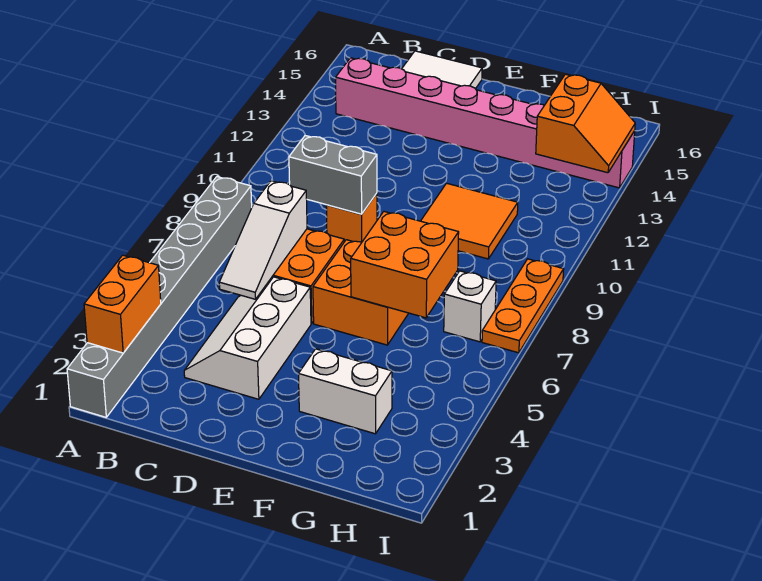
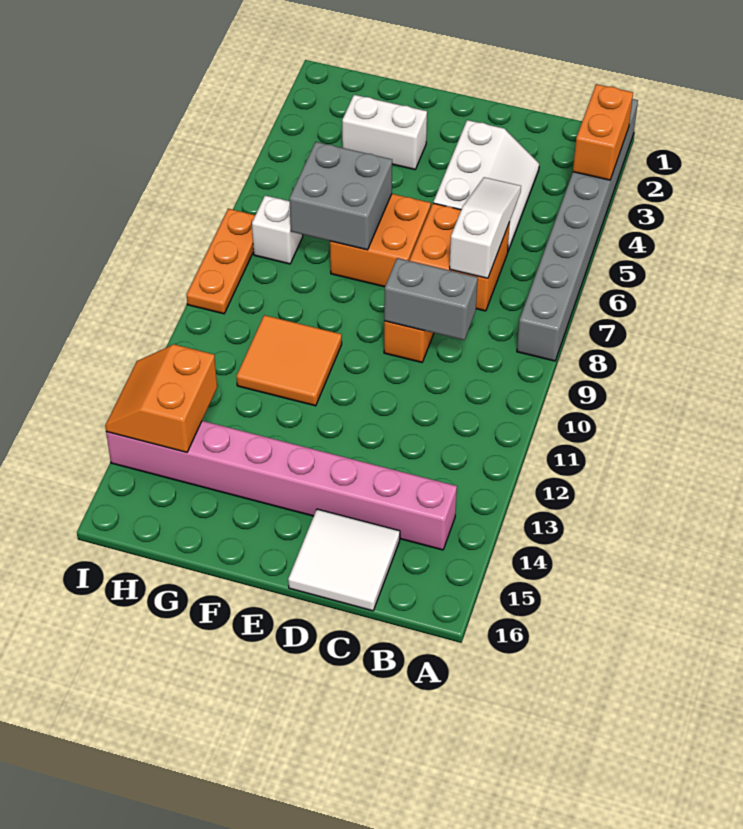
orange 2x2 brick [351,212,459,318] -> grey 2x2 brick [289,142,392,250]

